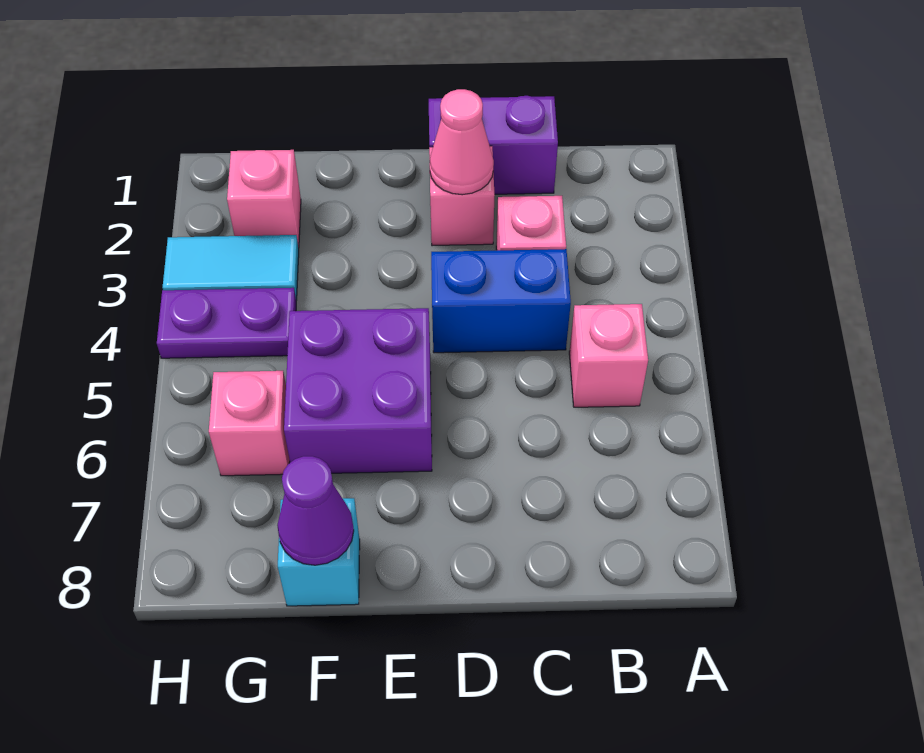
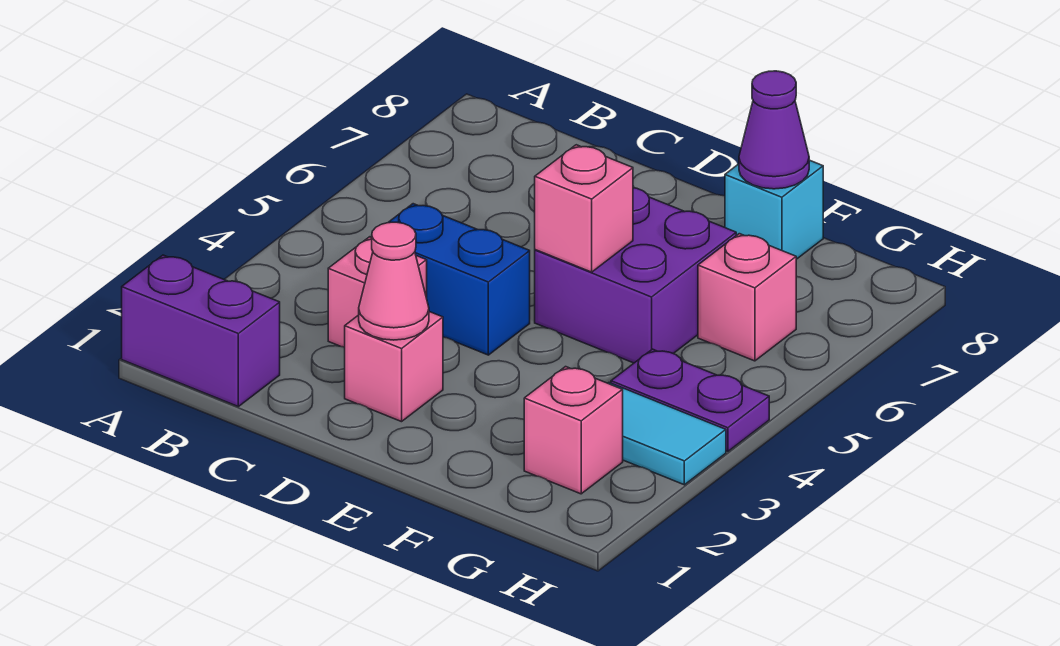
pink 1x1 brick [569,304,648,407] -> pink 1x1 brick moved to [535,145,633,272]
purple 1x2 brick [429,96,558,194] -> purple 1x2 brick moved to [122,255,280,406]

